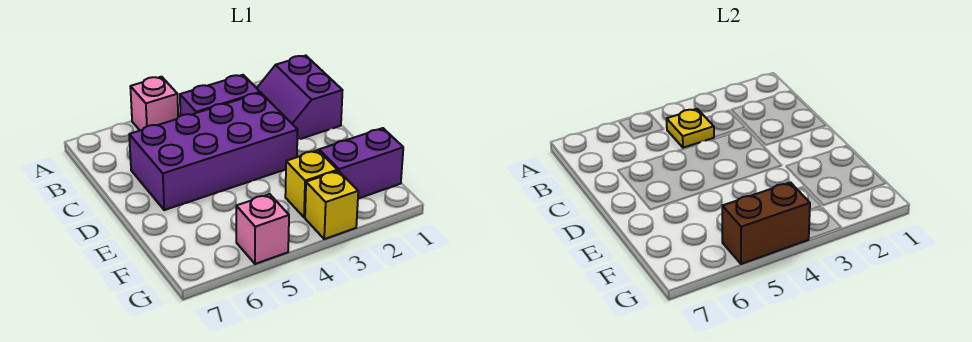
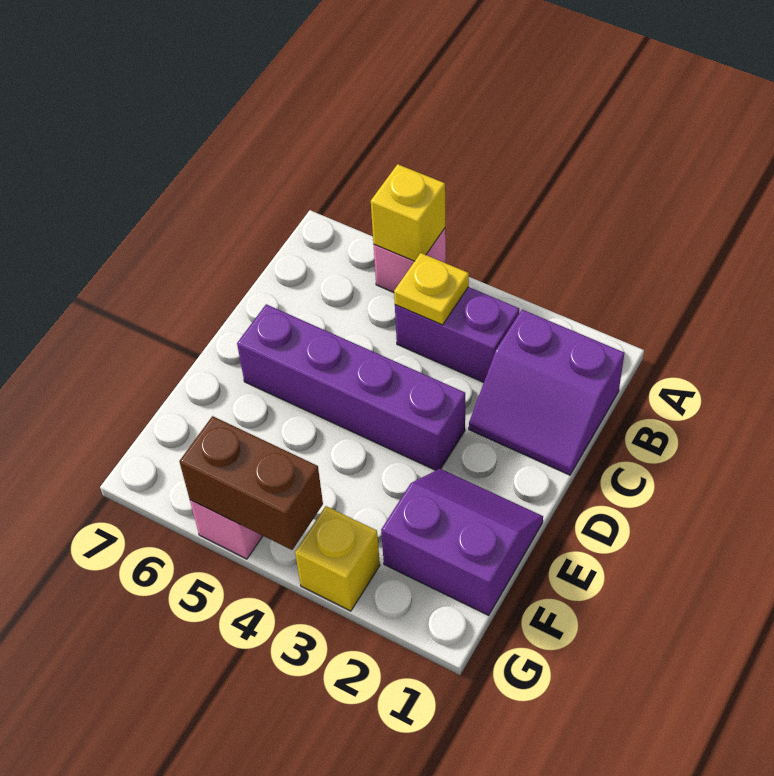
purple 2x2 slope [257,56,343,140] -> purple 2x2 slope turned to [469,310,624,475]
purple 2x4 brick [129,93,298,210] -> purple 1x4 brick [237,304,465,470]
yellow 1x1 brick [285,150,337,217] -> yellow 1x1 brick moved to [371,164,445,261]

